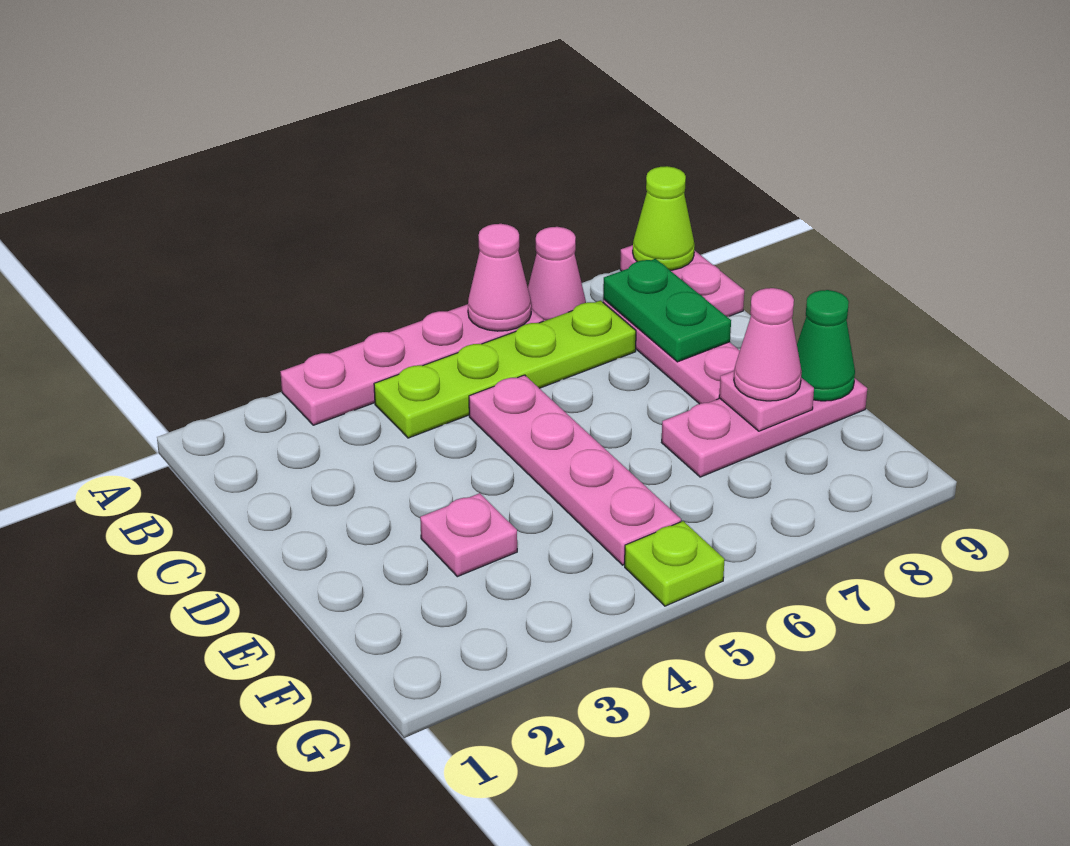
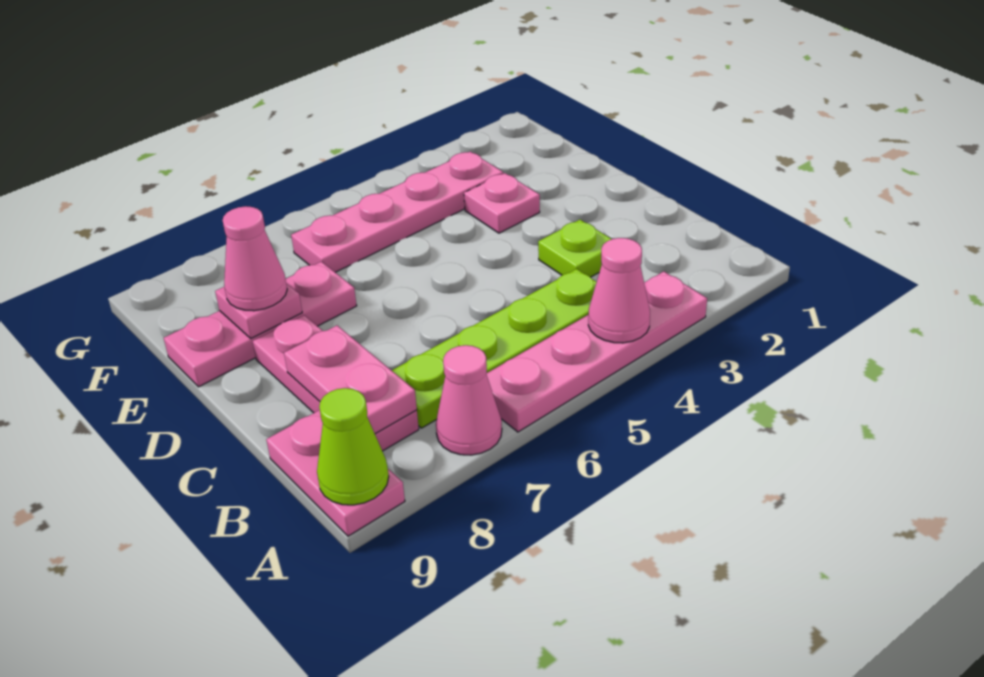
pink 1x1 cone [468,224,531,331] -> pink 1x1 cone moved to [588,238,650,343]
green 1x2 plate [603,259,731,362] -> pink 1x2 plate [284,325,417,434]
pink 1x4 plate [469,375,681,565] -> pink 1x4 plate turned to [291,152,503,272]
green 1x1 cone [797,290,855,401] -> none
lime 1x1 plate [625,521,725,606] -> lime 1x1 plate moved to [538,220,611,277]

